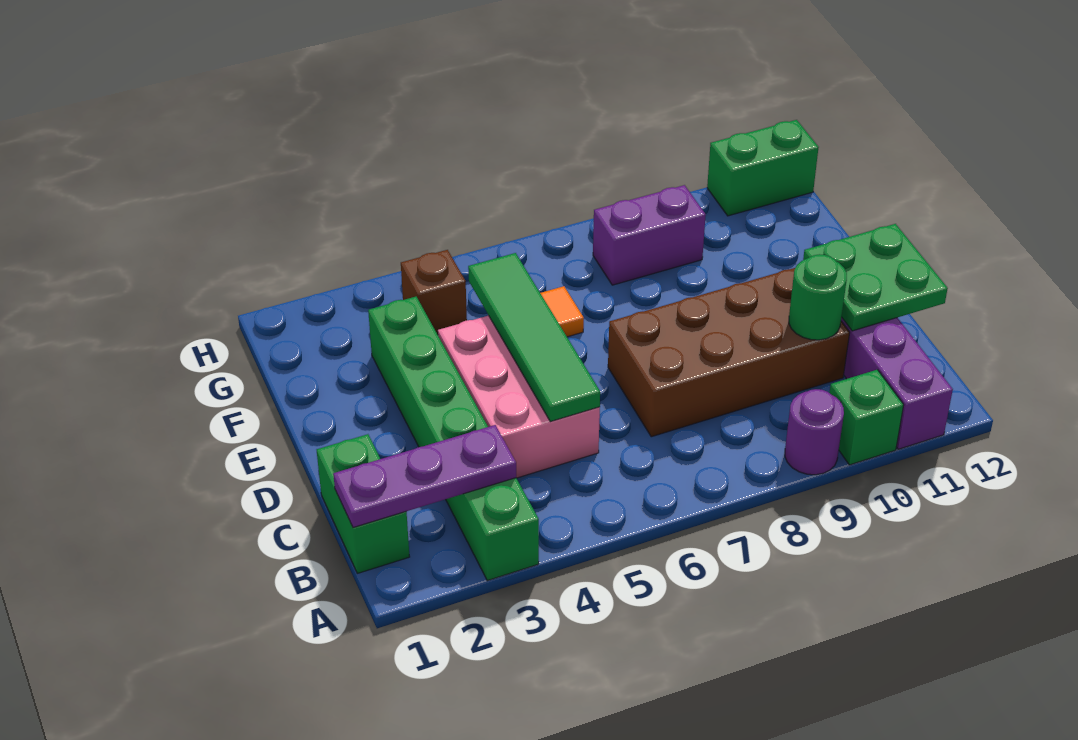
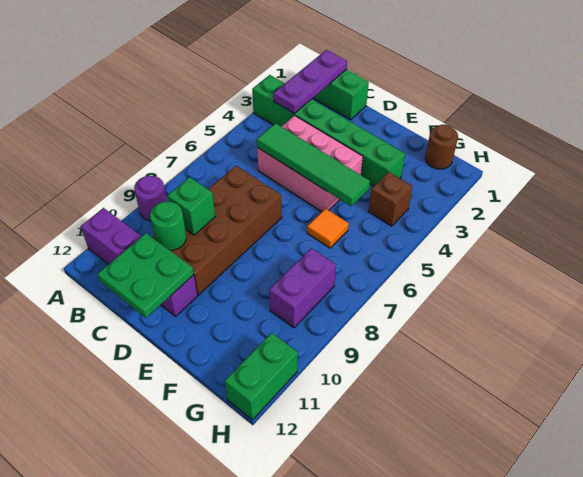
green 1x1 brick [829,370,904,465] -> green 1x1 brick moved to [167,177,215,235]
none -> brown 1x1 round brick [425,125,458,169]

